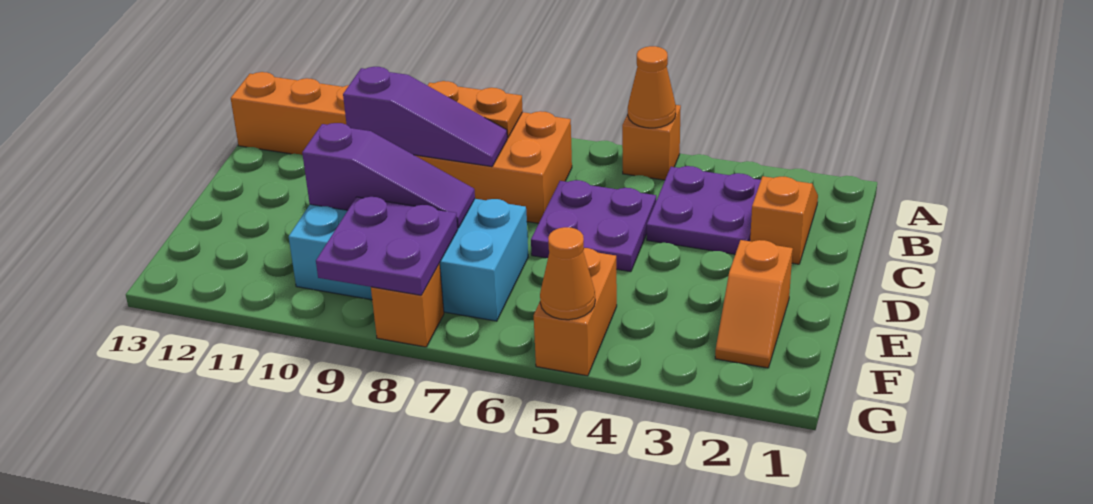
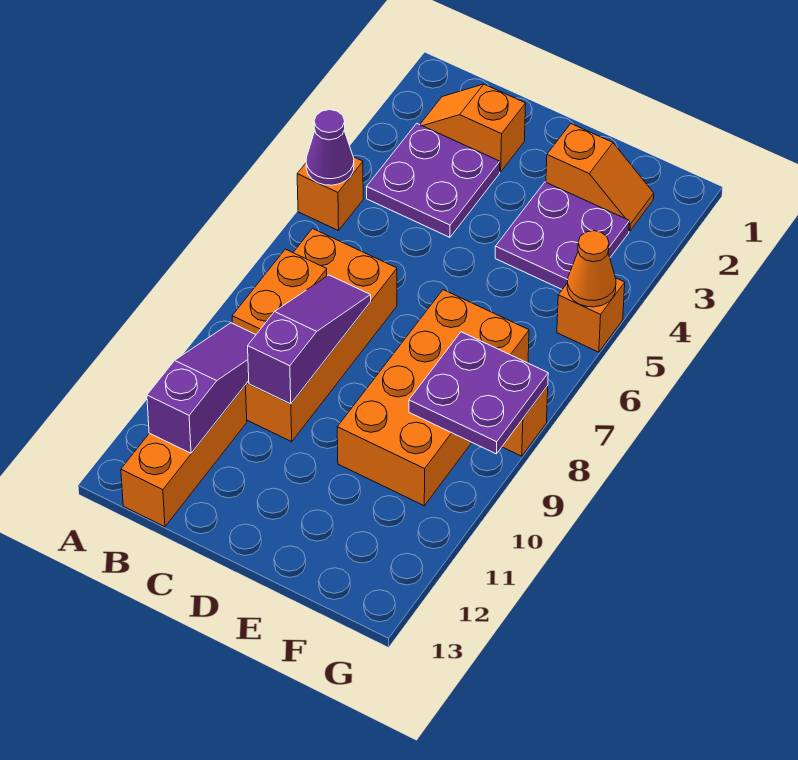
orange 1x1 cone [628,46,676,128] -> purple 1x1 cone [306,110,354,185]
purple 2x2 plate [531,180,656,272] -> purple 2x2 plate moved to [495,182,629,289]
cyan 2x4 brick [289,199,528,321] -> orange 2x4 brick [337,290,529,506]
purple 1x3 slope [302,123,475,228] -> purple 1x3 slope moved to [147,323,256,453]
orange 1x2 brick [534,248,617,376] -> orange 1x1 brick [557,278,625,352]

